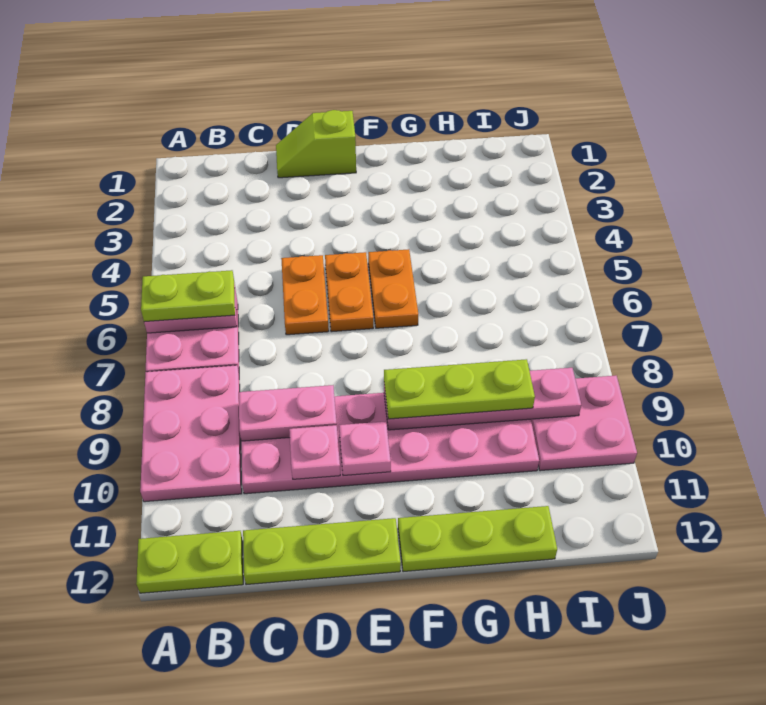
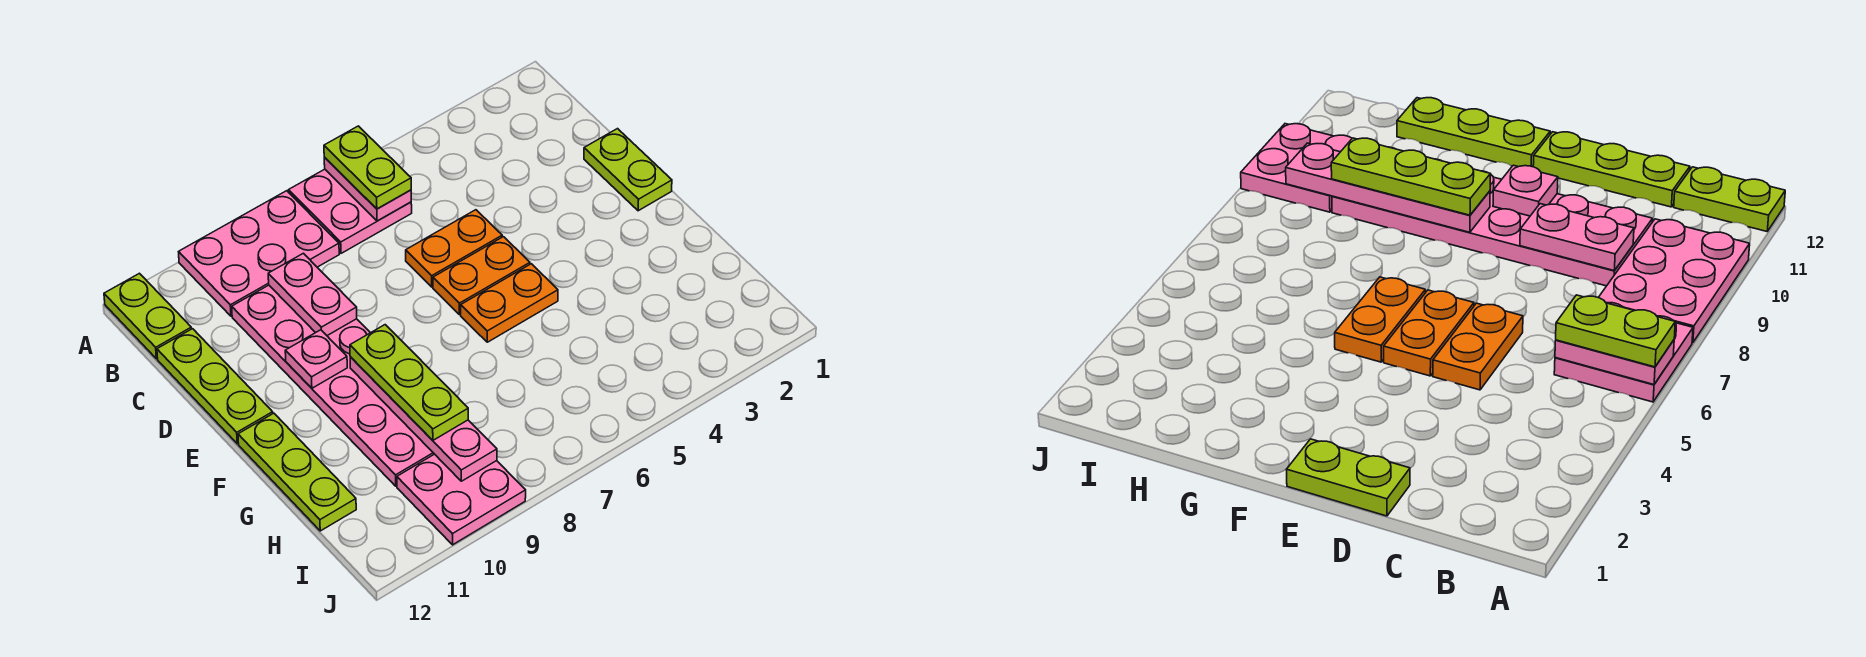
lime 1x2 slope [276,110,356,178] -> lime 1x2 plate [584,129,672,211]
pink 1x1 plate [289,425,340,479] -> none

